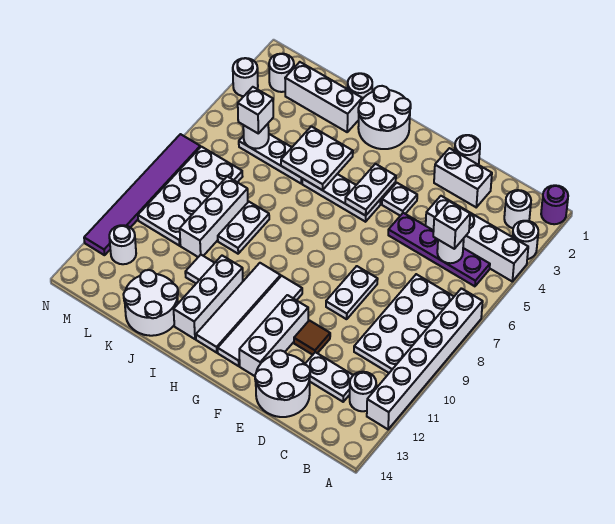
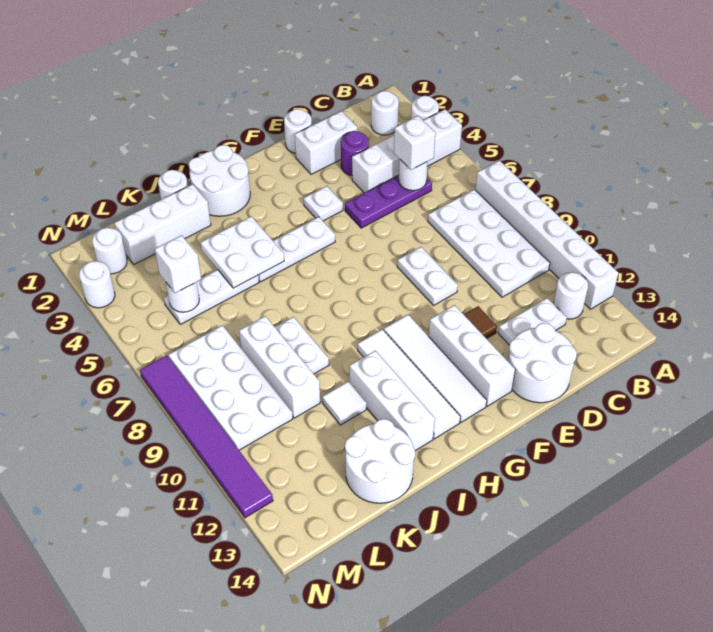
purple 1x1 round brick [541,185,568,224] -> purple 1x1 round brick moved to [341,131,369,175]
purple 1x4 plate [388,213,490,286] -> purple 1x3 plate [345,175,432,228]
white 1x2 plate [345,164,396,216] -> none
white 1x1 round brick [109,225,136,264] -> none

